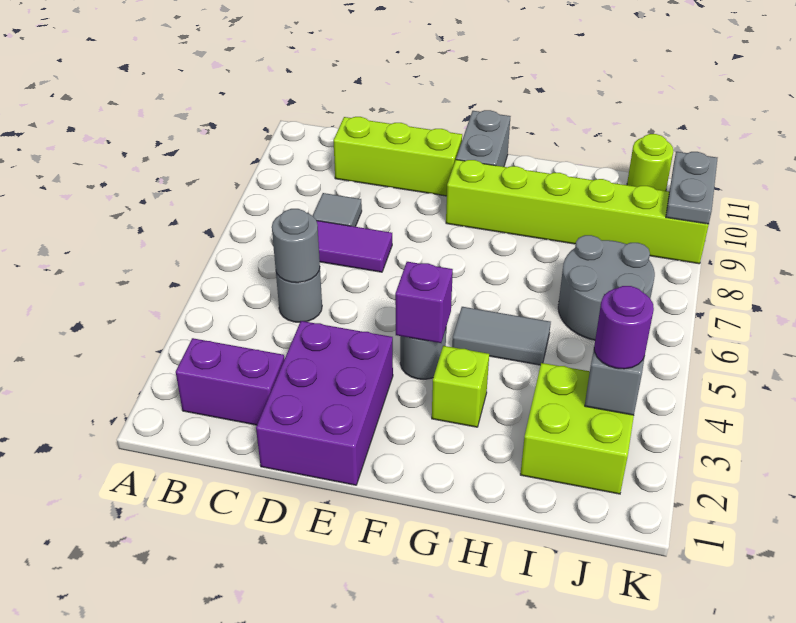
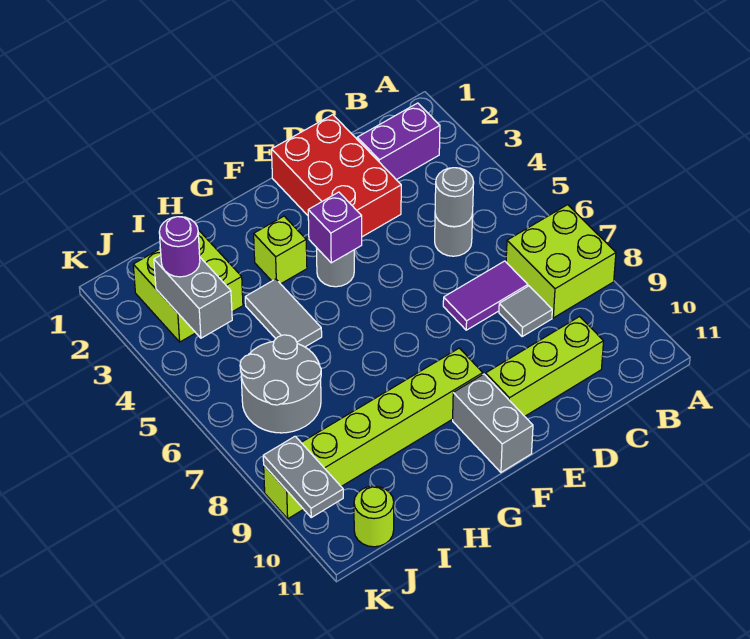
none -> lime 2x2 brick [506,205,616,318]
purple 2x3 brick [256,321,393,485] -> red 2x3 brick [272,115,401,237]
grey 1x2 tile [452,307,551,365] -> grey 1x2 tile turned to [245,279,322,347]

